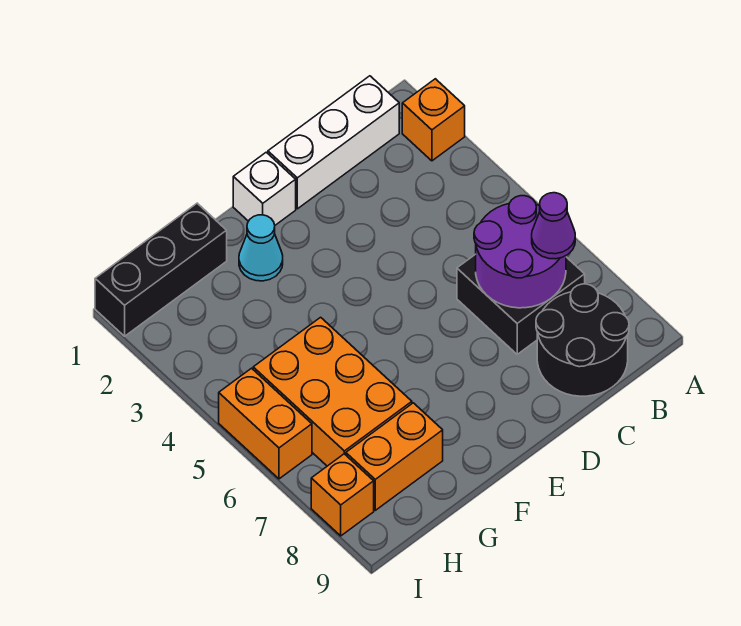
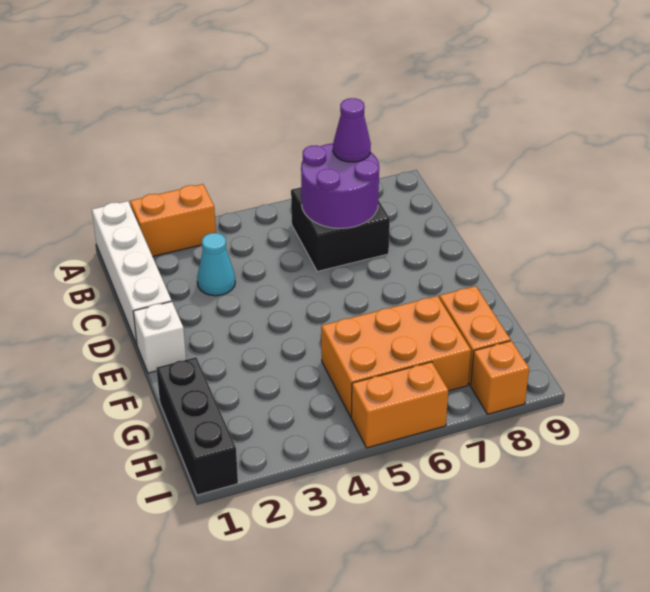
orange 1x1 brick [402,79,465,161] -> orange 1x2 brick [130,184,216,257]
white 1x3 brick [268,76,399,209] -> white 1x4 brick [92,201,172,344]
black 2x2 round brick [536,284,629,396] -> none
cyan 1x1 cone [239,215,283,281] -> cyan 1x1 cone moved to [197,233,235,296]

